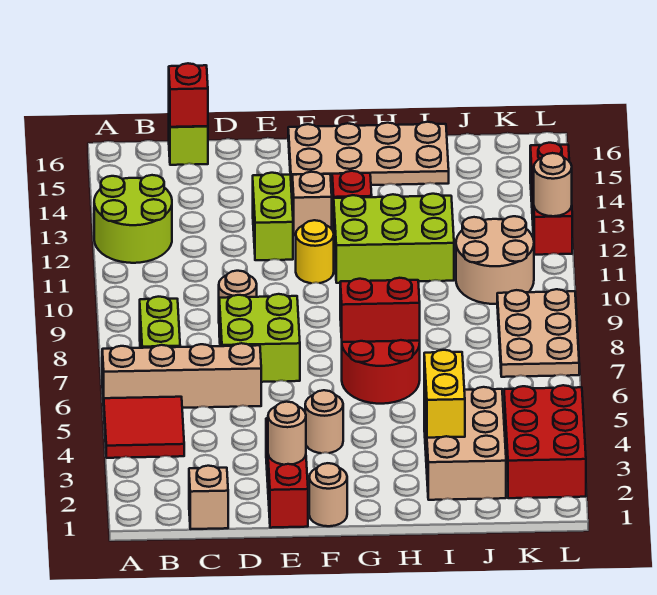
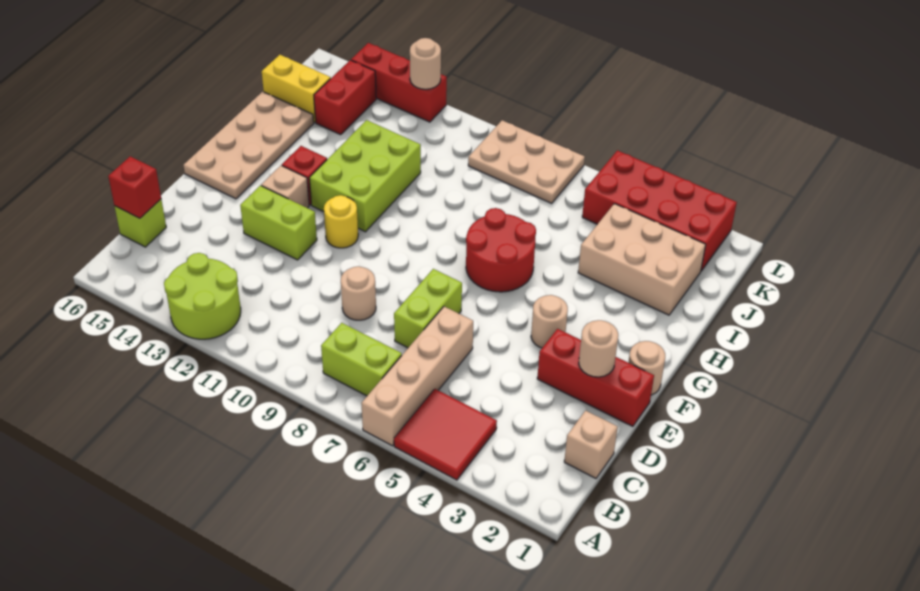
lime 2x2 brick [219,294,300,382] -> lime 1x2 brick [394,269,462,348]
red 1x2 brick [340,278,420,342] -> red 1x2 brick moved to [314,60,376,135]
yellow 1x2 brick [424,350,465,438] -> yellow 1x2 brick moved to [262,55,331,123]
tan 2x2 round brick [456,216,534,304] -> none
red 2x3 brick [504,385,586,498] -> red 2x4 brick [582,150,737,271]

